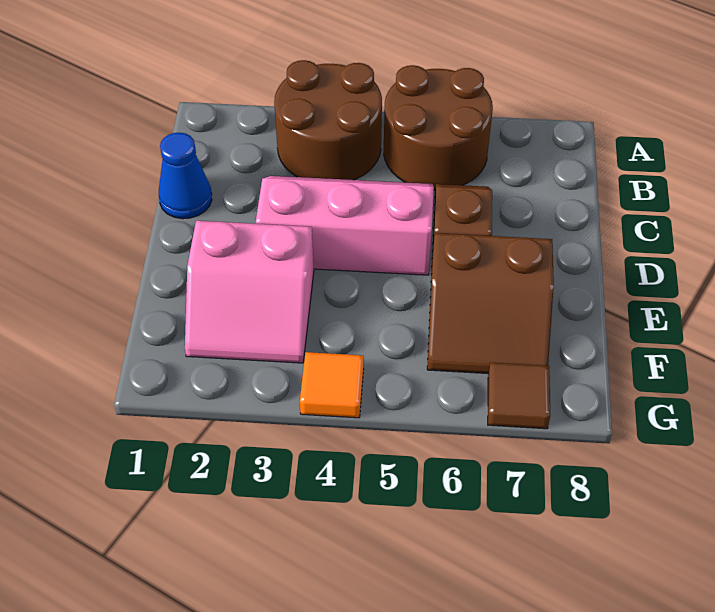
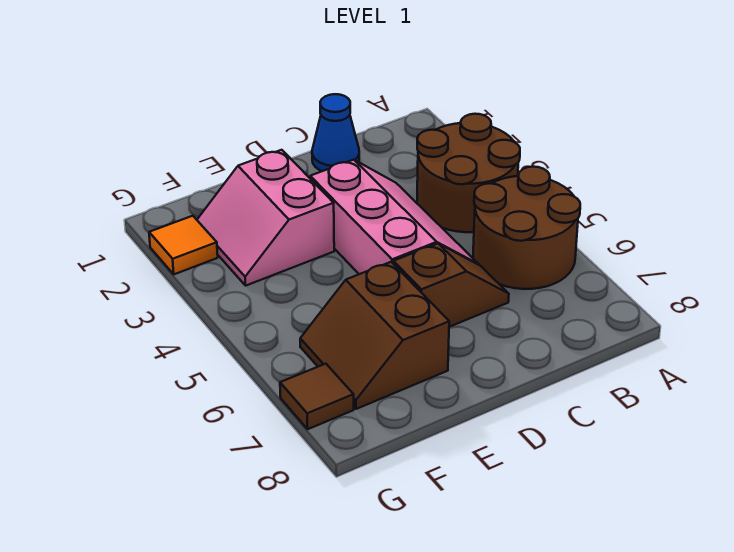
orange 1x1 tile [300,352,364,418] -> orange 1x1 tile moved to [149,216,218,274]

